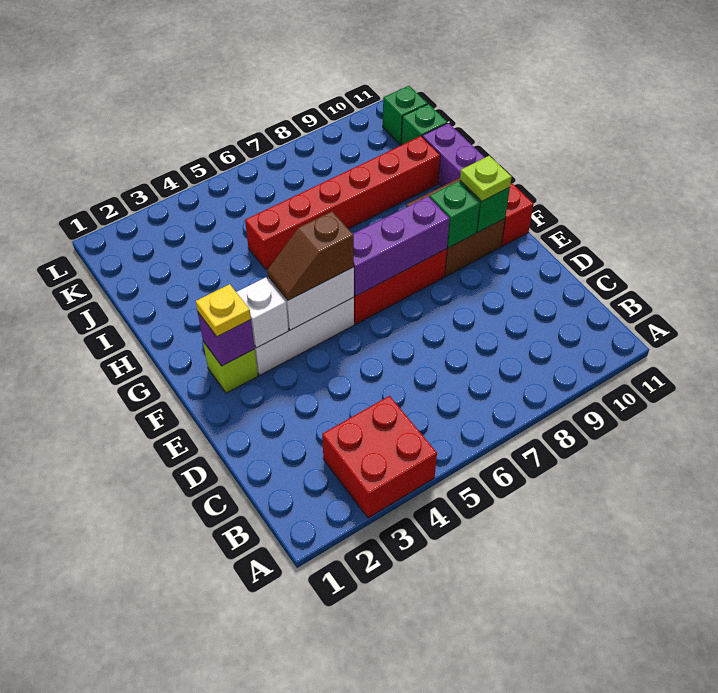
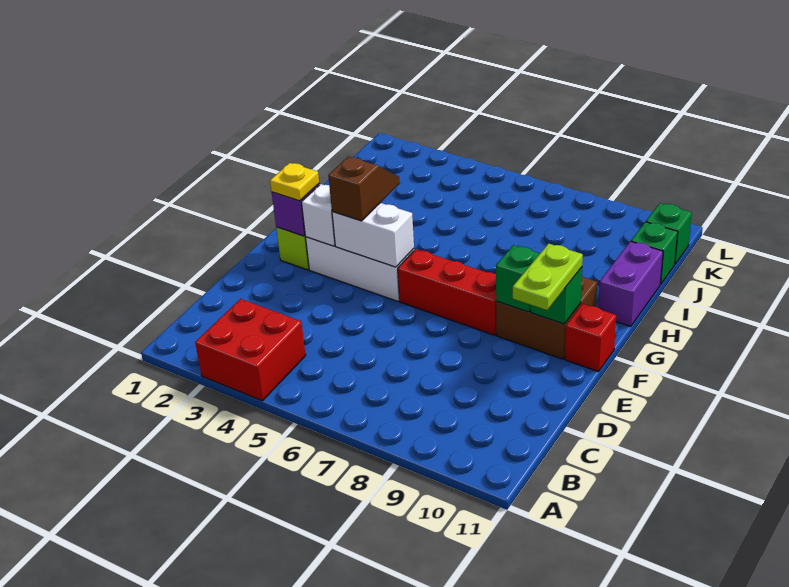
brown 1x2 slope [267,211,354,300] -> brown 1x2 slope turned to [328,157,400,221]
purple 1x3 brick [353,197,450,296] -> none
lime 1x1 plate [460,156,511,201] -> lime 1x2 plate [513,244,583,310]
red 1x6 brick [245,136,440,269] -> none

